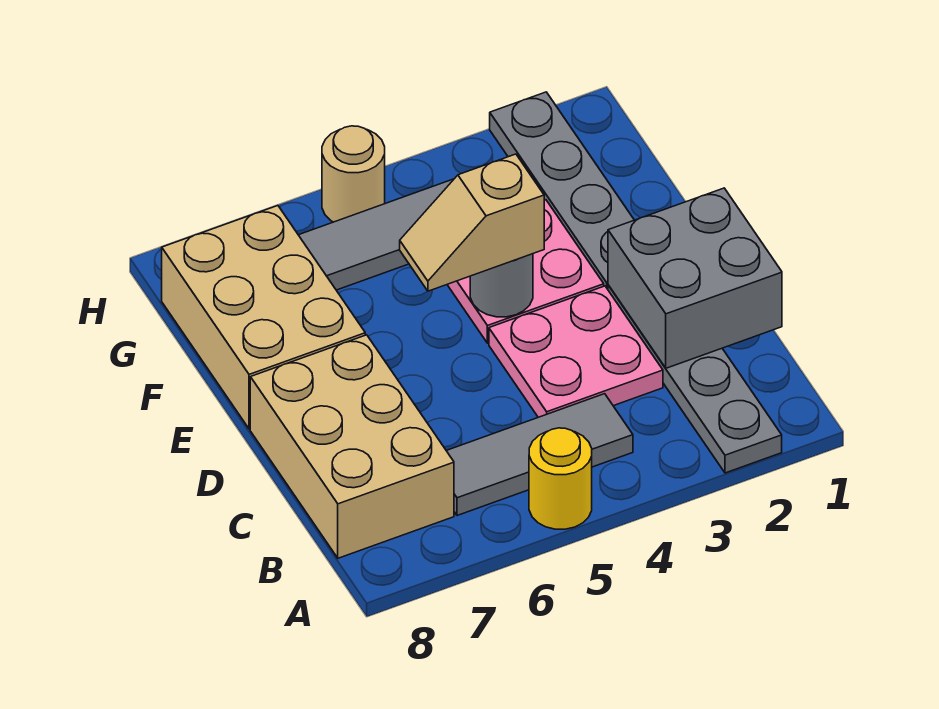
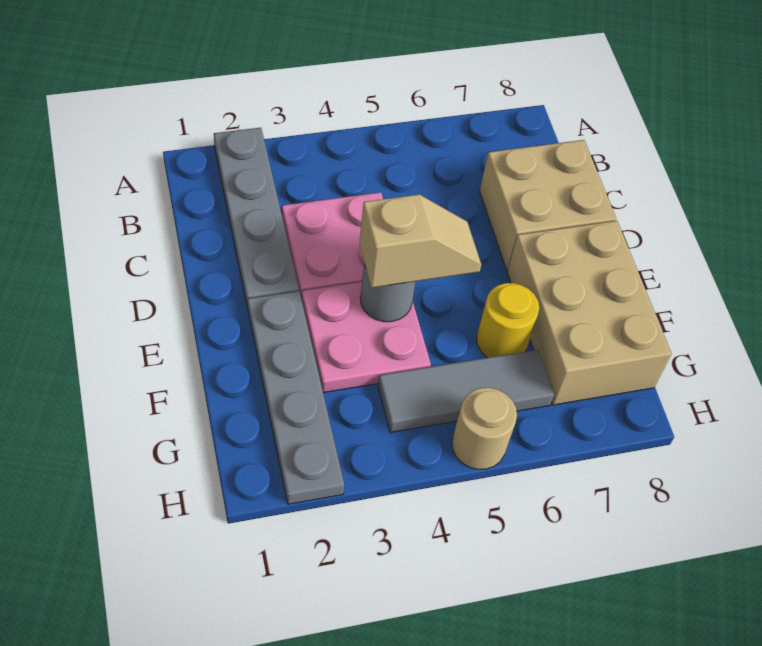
yellow 1x1 round brick [529,428,592,529] -> yellow 1x1 round brick moved to [477,283,539,358]
grey 1x3 tile [446,394,633,516] -> none
tan 2x3 brick [250,335,454,558] -> tan 2x2 brick [480,140,616,270]
grey 2x2 brick [608,188,782,368] -> none

